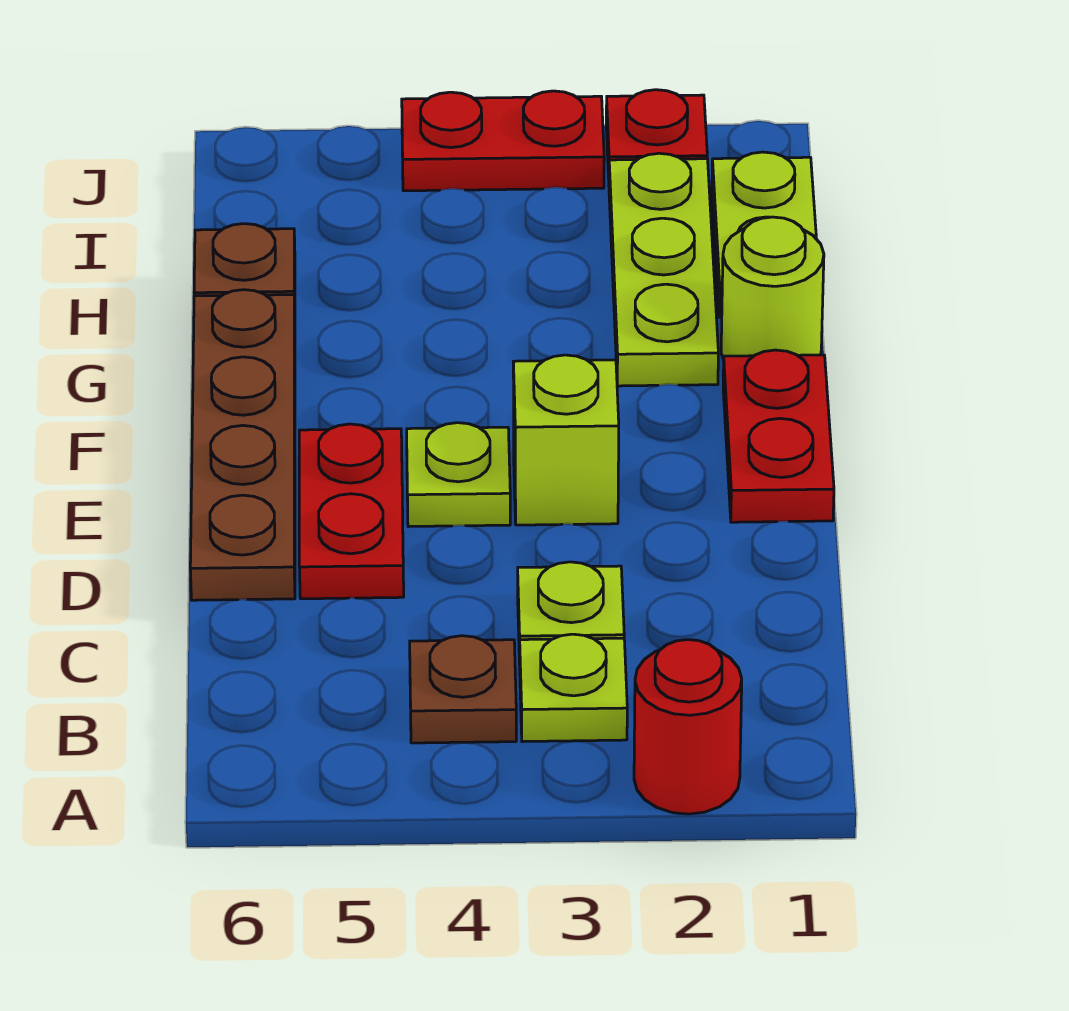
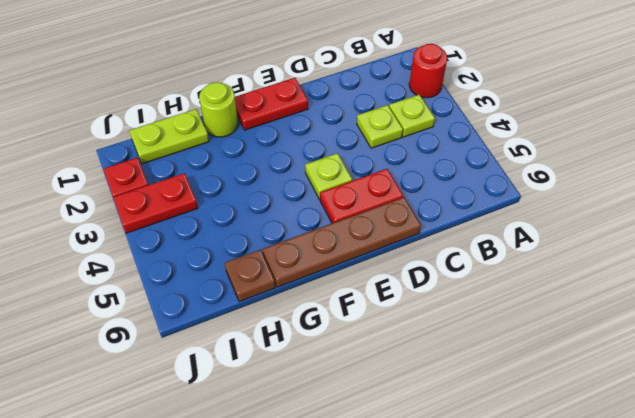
brown 1x1 plate [410,636,516,743] -> none
lime 1x1 brick [513,355,619,525] -> none
lime 1x3 plate [609,153,718,386] -> none
red 1x2 plate [402,91,604,191] -> red 1x2 plate turned to [113,173,198,233]

